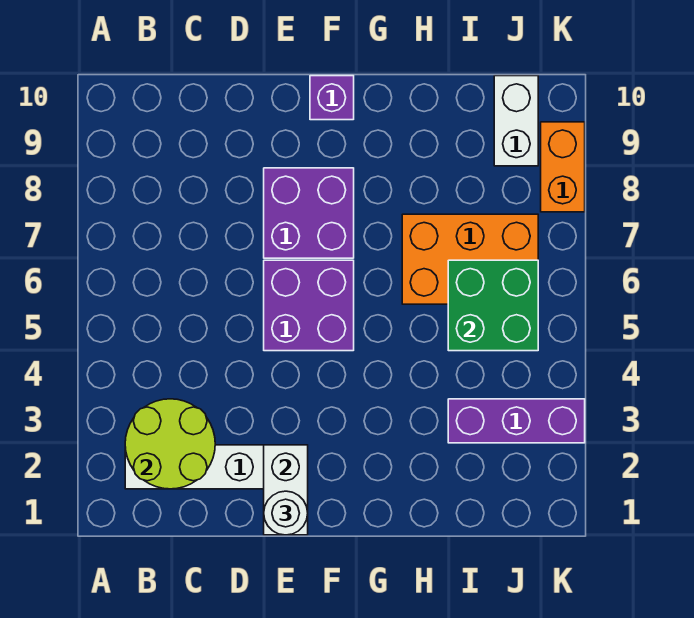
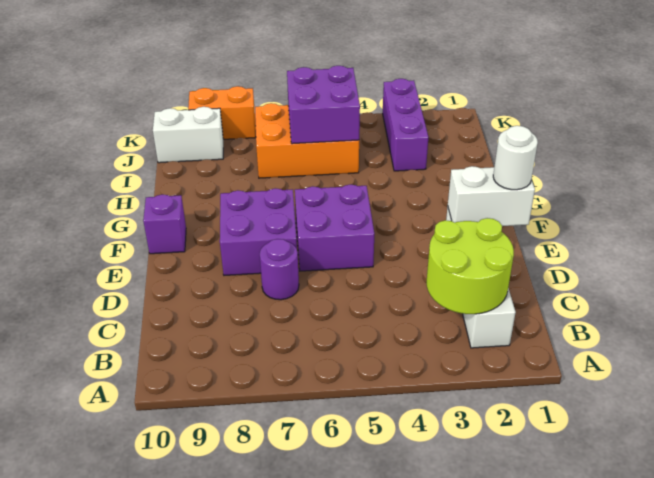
none -> purple 1x1 round brick [260,239,299,300]
orange 2x3 brick [402,214,538,304] -> orange 2x3 brick turned to [255,103,359,178]
green 2x2 brick [448,260,538,351] -> purple 2x2 brick [287,66,360,144]

